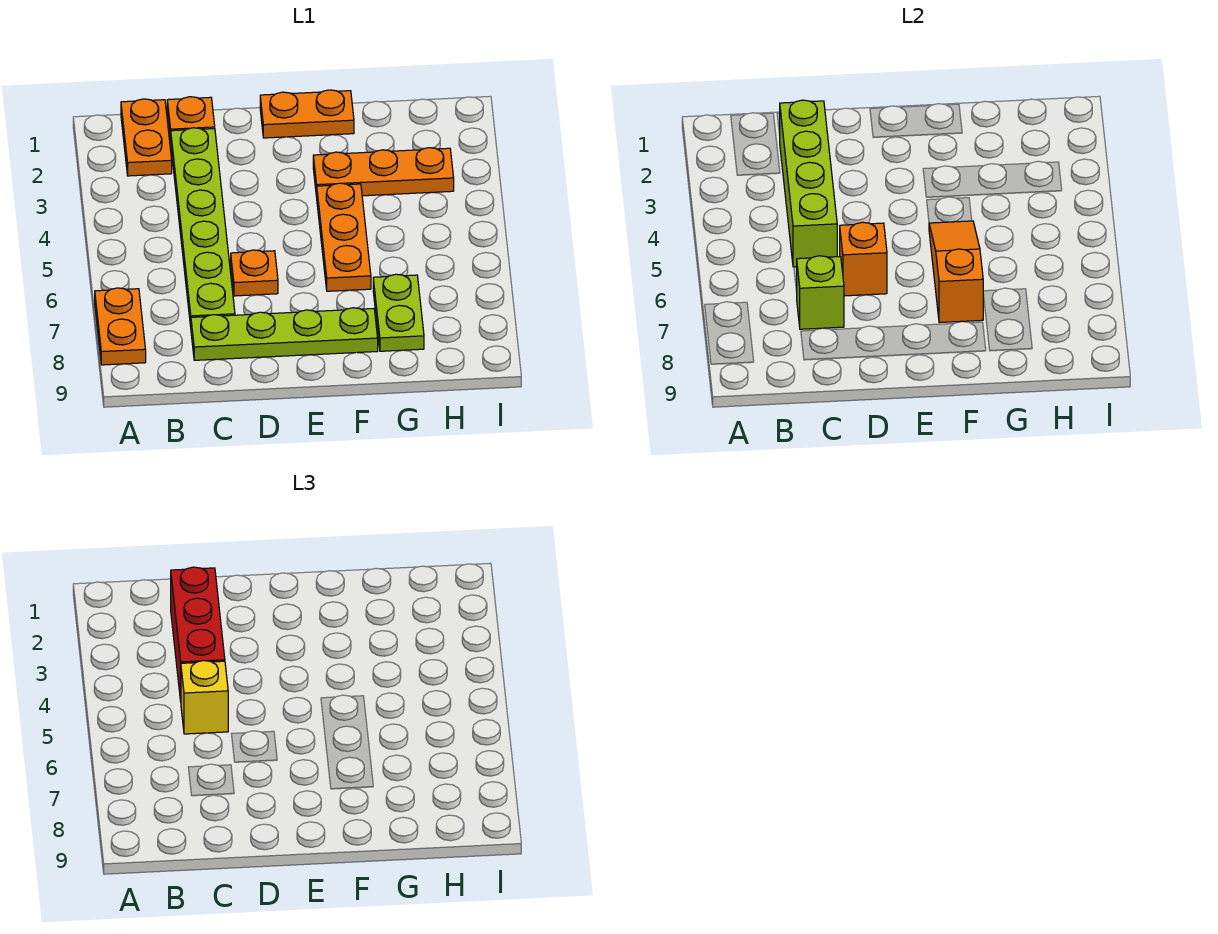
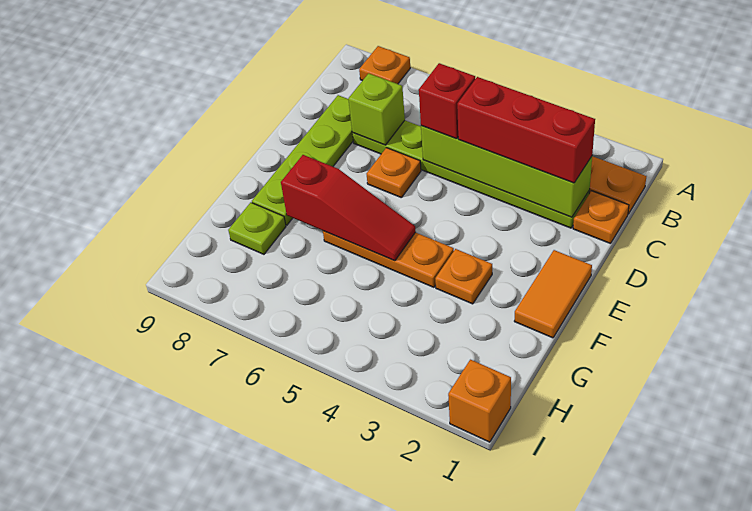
orange 1x2 plate [95,288,146,365] -> orange 1x1 plate [359,46,410,84]
yellow 1x1 brick [181,661,228,734] -> red 1x1 brick [419,63,475,139]
orange 1x1 brick [840,222,887,296] -> orange 1x1 brick moved to [448,360,511,442]
orange 1x2 plate [260,90,354,138] -> orange 1x2 tile [514,250,592,338]
orange 1x3 plate [313,148,454,197] -> orange 1x1 plate [435,249,492,304]
orange 1x3 slope [929,221,983,323] -> red 1x3 slope [281,155,416,261]
lime 1x2 plate [373,274,424,351] -> lime 1x1 plate [228,202,286,254]

